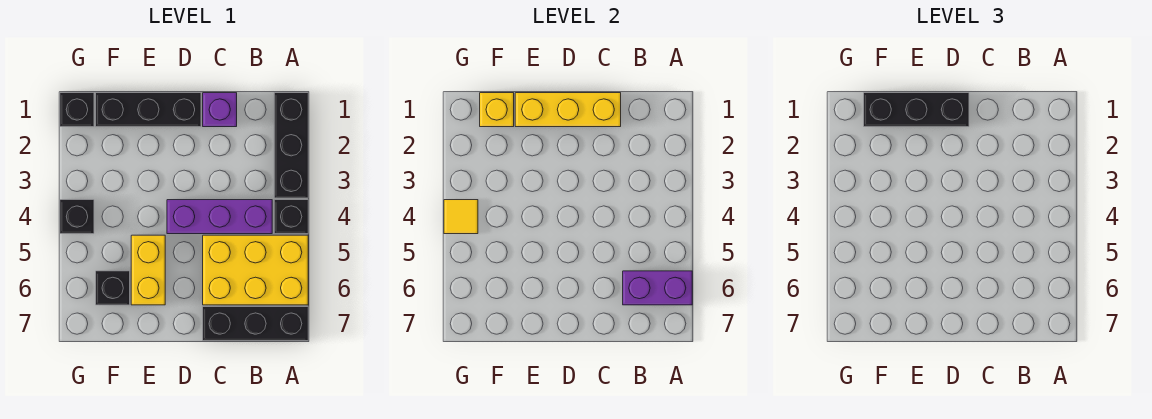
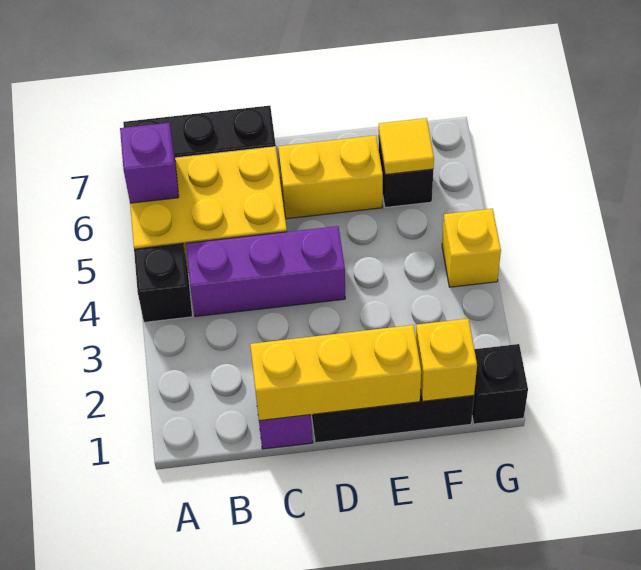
black 1x3 brick [274,93,308,198] -> none
purple 1x2 brick [623,271,692,305] -> purple 1x1 brick [120,123,179,203]
black 1x3 brick [864,93,969,127] -> none
yellow 1x2 brick [131,235,165,305] -> yellow 1x2 brick turned to [278,135,383,219]
black 1x1 brick [60,200,94,234] -> yellow 1x1 brick [442,209,501,287]
yellow 1x1 tile [444,200,478,234] -> yellow 1x1 tile moved to [379,118,434,174]

